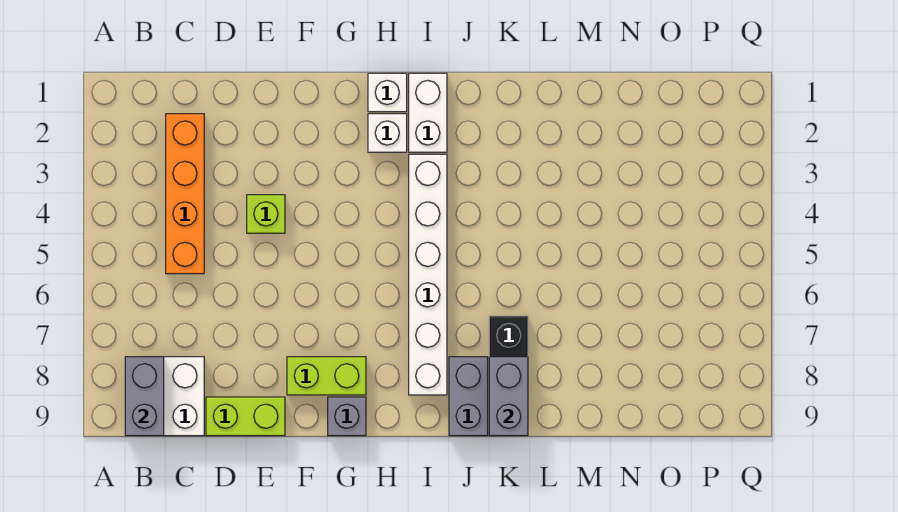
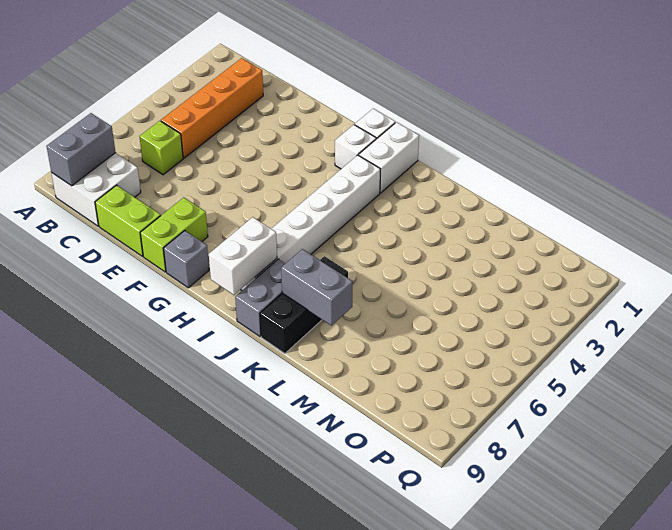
lime 1x1 brick [247,195,285,233] -> lime 1x1 brick moved to [139,121,183,175]
lime 1x2 brick [287,357,366,395] -> lime 1x2 brick turned to [140,197,208,272]
none -> white 1x2 brick [209,217,277,295]
grey 1x2 brick [489,357,528,436] -> grey 1x2 brick turned to [281,249,353,326]

